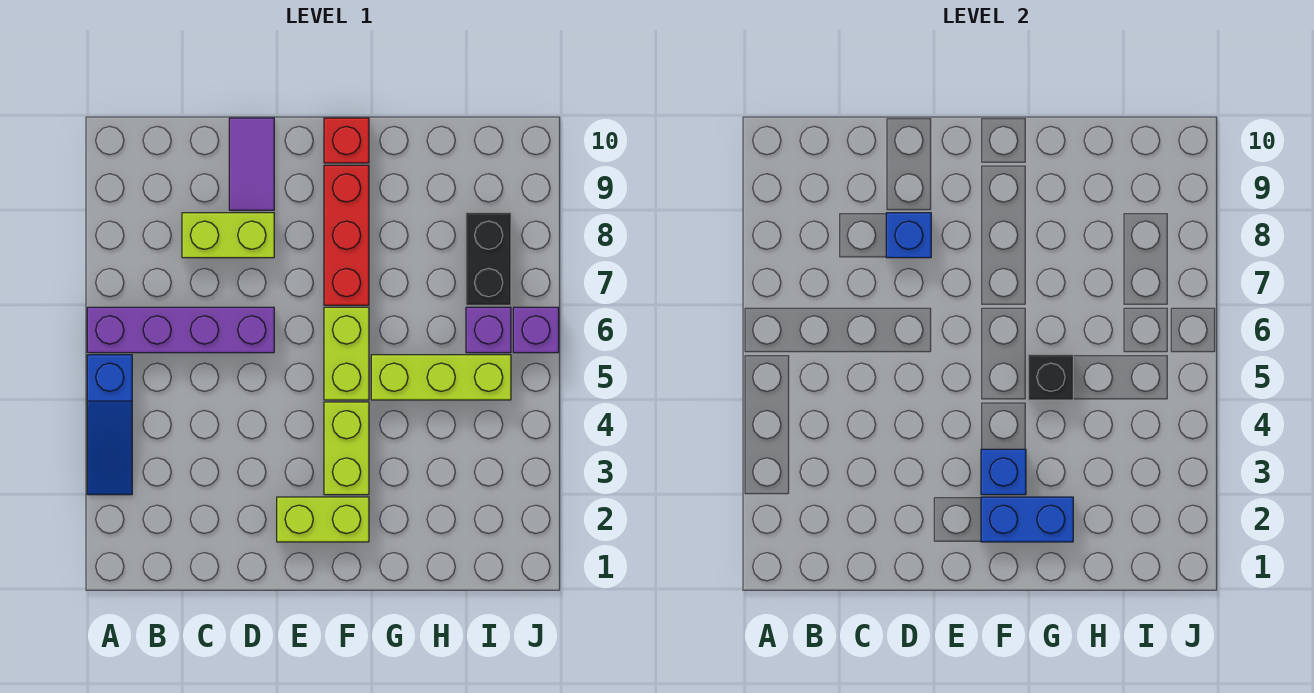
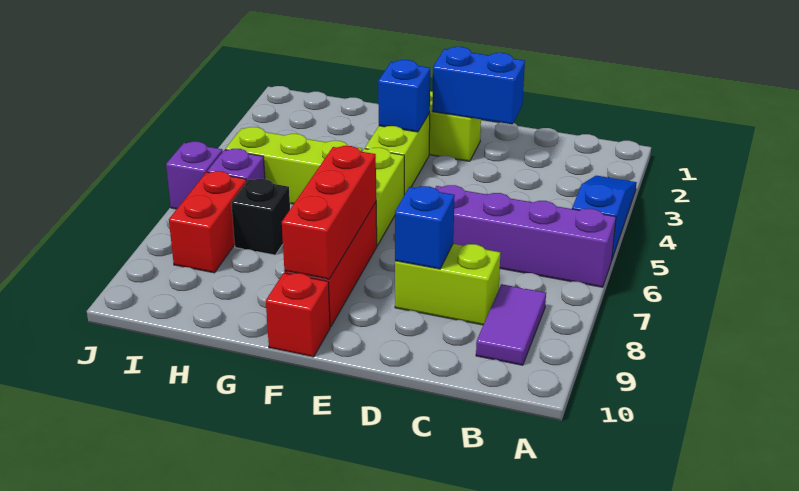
purple 1x2 tile [229,118,274,210] -> purple 1x2 tile moved to [476,284,546,365]
blue 1x2 brick [981,497,1073,542] -> blue 1x2 brick moved to [432,47,525,124]
none -> red 1x3 brick [282,146,376,279]
black 1x1 brick [1028,355,1073,400] -> black 1x1 brick moved to [231,179,290,255]
black 1x2 brick [466,213,511,305] -> red 1x2 brick [169,171,247,273]

